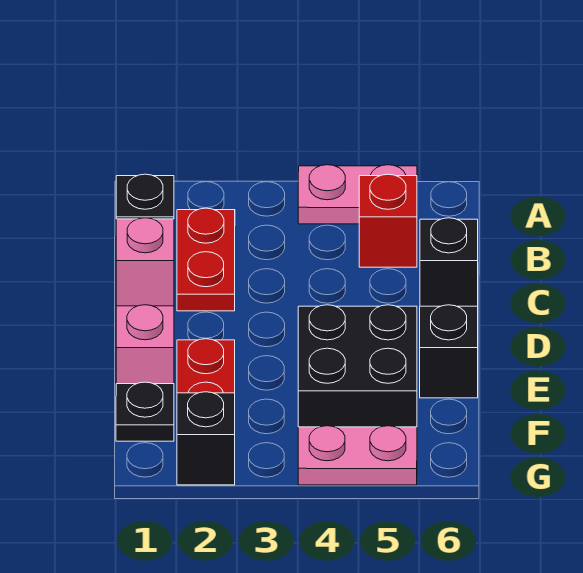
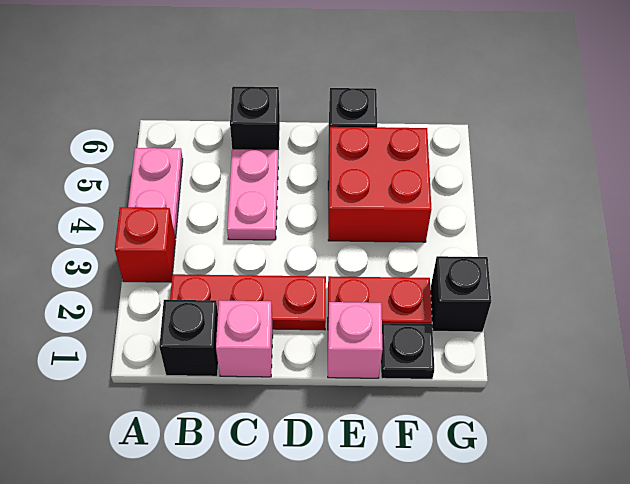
red 1x2 plate [177,208,235,311] -> red 1x3 plate [170,274,326,330]
red 1x1 brick [359,174,417,267] -> red 1x1 brick moved to [115,207,176,282]
black 2x2 brick [298,305,417,427] -> red 2x2 brick [328,127,431,242]
pink 1x2 plate [298,426,417,485] -> pink 1x2 plate moved to [227,149,278,240]

